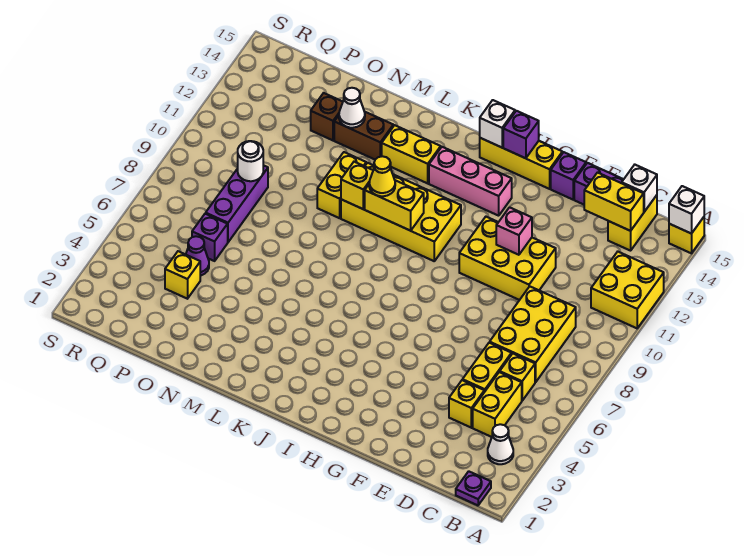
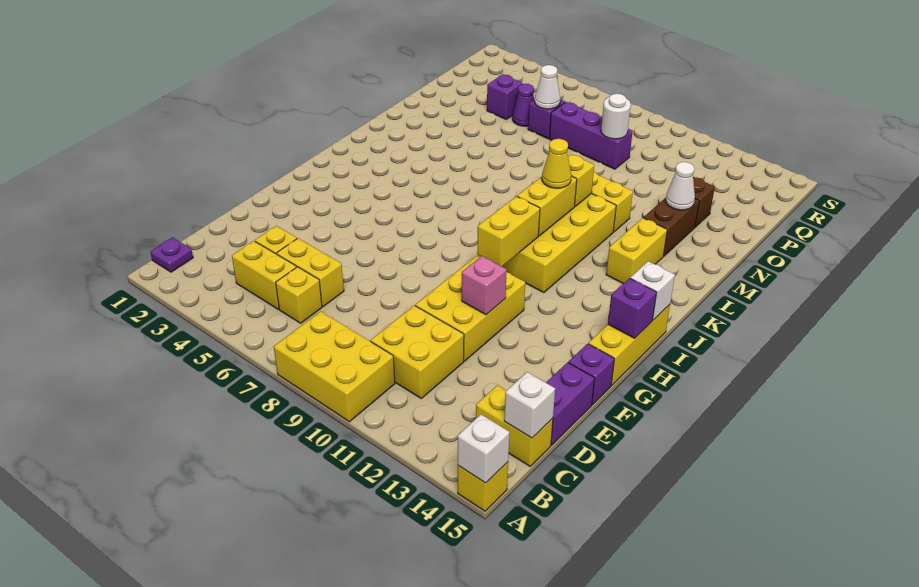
yellow 2x2 brick [591,252,664,328] -> yellow 2x2 brick moved to [370,305,464,398]
white 1x1 cone [488,424,513,464] -> white 1x1 cone moved to [535,65,560,109]
yellow 2x3 brick [490,286,576,382] -> yellow 2x3 brick moved to [274,311,395,422]
yellow 1x2 brick [584,173,644,231] -> yellow 1x2 brick moved to [477,196,540,266]
pink 1x3 brick [429,147,512,216] -> none
yellow 1x1 brick [165,251,200,299] -> purple 1x1 brick [487,74,522,119]

